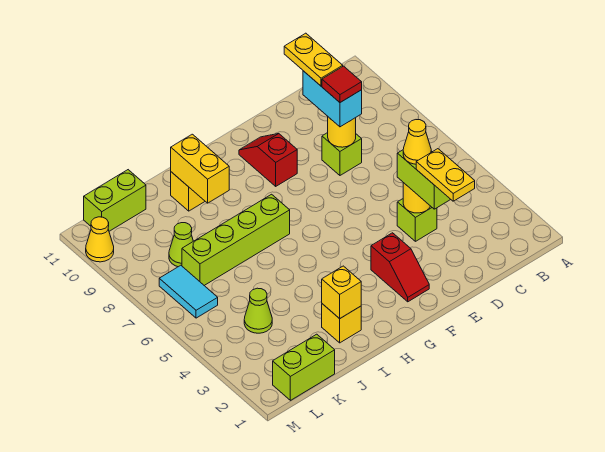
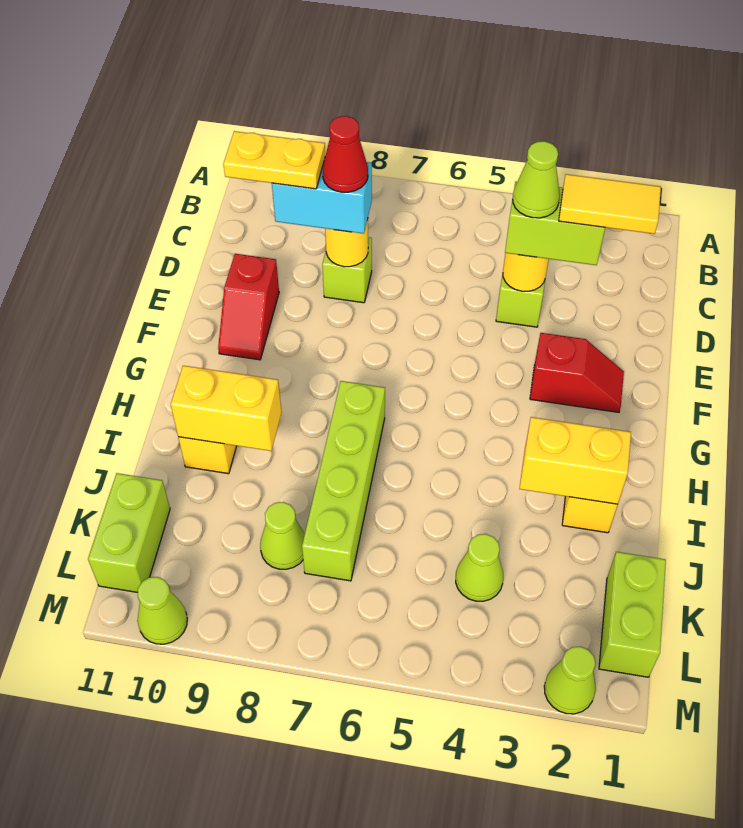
yellow 1x2 plate [416,149,475,201] -> yellow 1x2 tile [559,174,661,234]
yellow 1x1 cone [403,120,431,164] -> lime 1x1 cone [513,141,560,218]
red 1x1 tile [322,66,362,102] -> red 1x1 cone [323,116,368,192]
red 1x2 slope [239,134,297,186] -> red 1x2 slope turned to [218,254,279,360]
yellow 1x1 brick [322,266,361,319] -> yellow 1x2 brick [520,417,631,504]
cyan 1x2 tile [159,265,218,318] -> none
none -> lime 1x1 cone [544,647,596,714]
yellow 1x1 cone [86,217,114,262] -> lime 1x1 cone [137,577,187,644]

